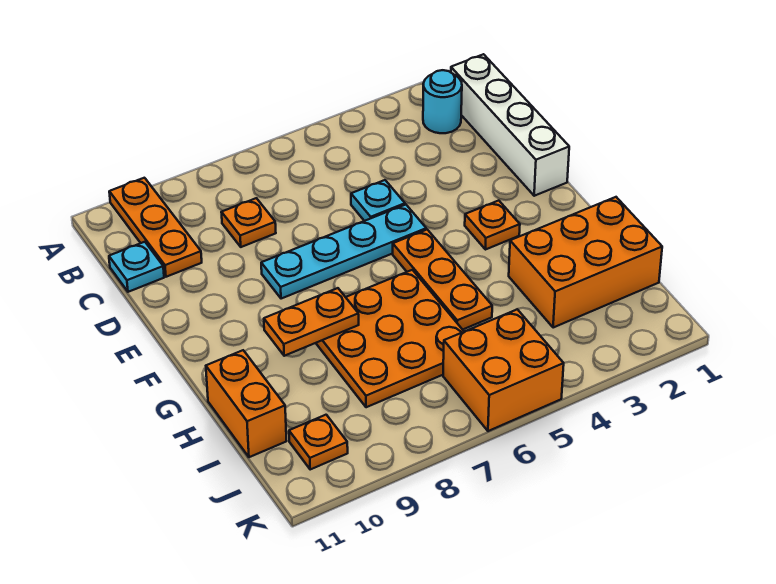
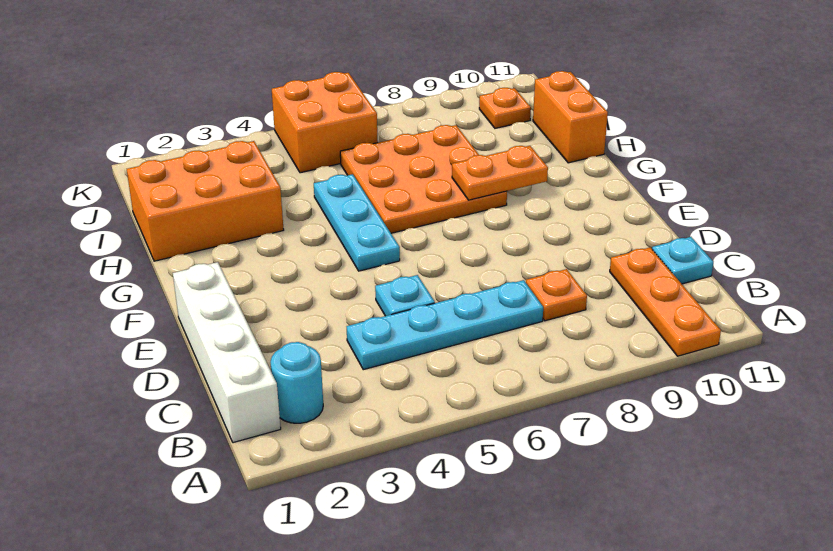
cyan 1x4 plate [261,205,426,299] -> cyan 1x4 plate moved to [347,280,543,370]
orange 1x1 plate [465,201,520,250] -> none
orange 1x3 plate [393,230,492,330] -> cyan 1x3 plate [314,174,400,271]

